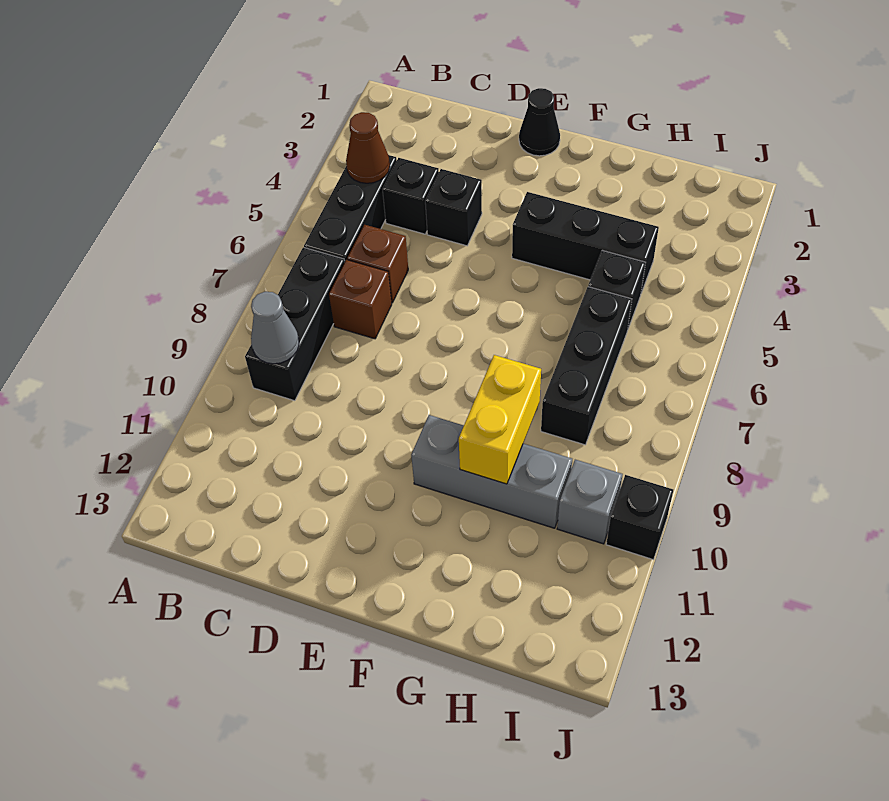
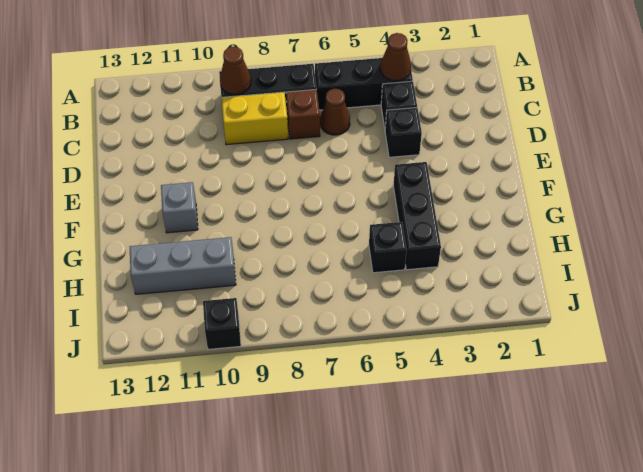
grey 1x1 cone [251,292,299,364] -> brown 1x1 cone [220,47,251,95]
brown 1x1 brick [347,225,408,303] -> brown 1x1 cone [320,89,350,135]
black 1x1 cone [519,88,560,156] -> none
grey 1x3 brick [411,415,572,528] -> grey 1x3 brick turned to [130,237,236,294]
yellow 1x2 brick [459,355,541,484] -> yellow 1x2 brick moved to [221,92,288,145]
black 1x3 brick [541,287,632,445] -> none
grey 1x1 brick [557,460,623,544] -> grey 1x1 brick moved to [161,182,198,233]

